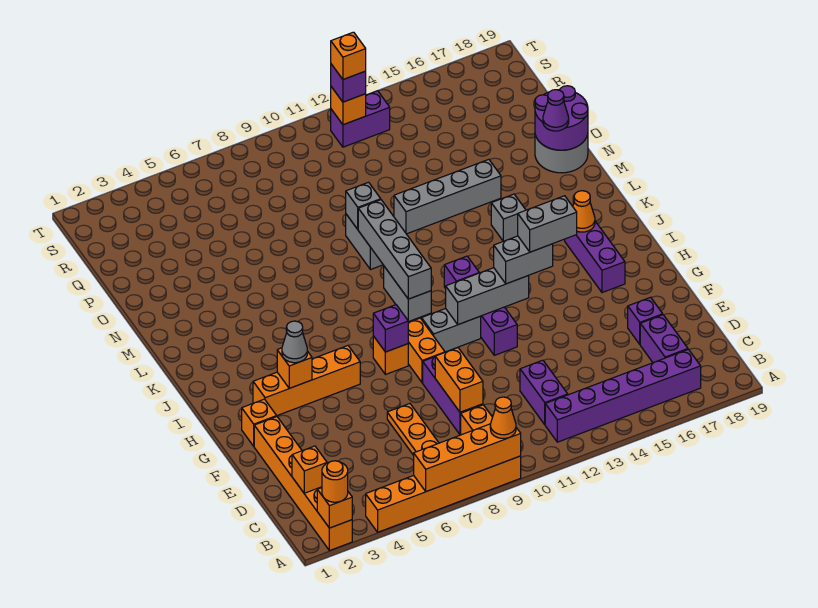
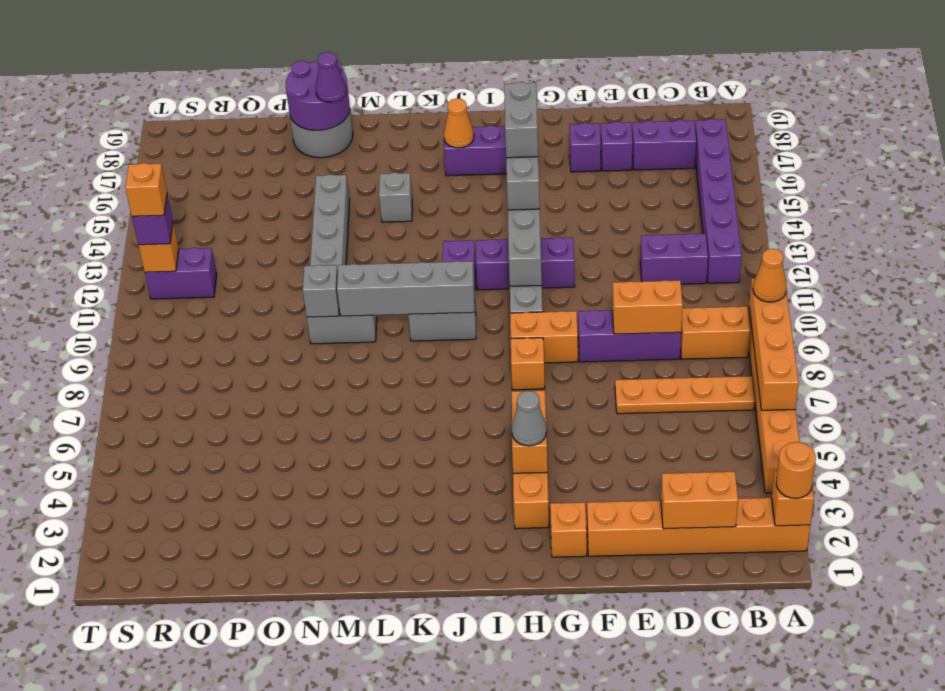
orange 1x1 brick [292,446,327,493] -> orange 1x2 brick [661,472,738,529]
purple 1x1 brick [373,305,408,352] -> purple 1x1 brick moved to [570,123,601,172]
purple 1x2 brick [331,91,390,147] -> purple 1x2 brick turned to [145,248,217,299]

